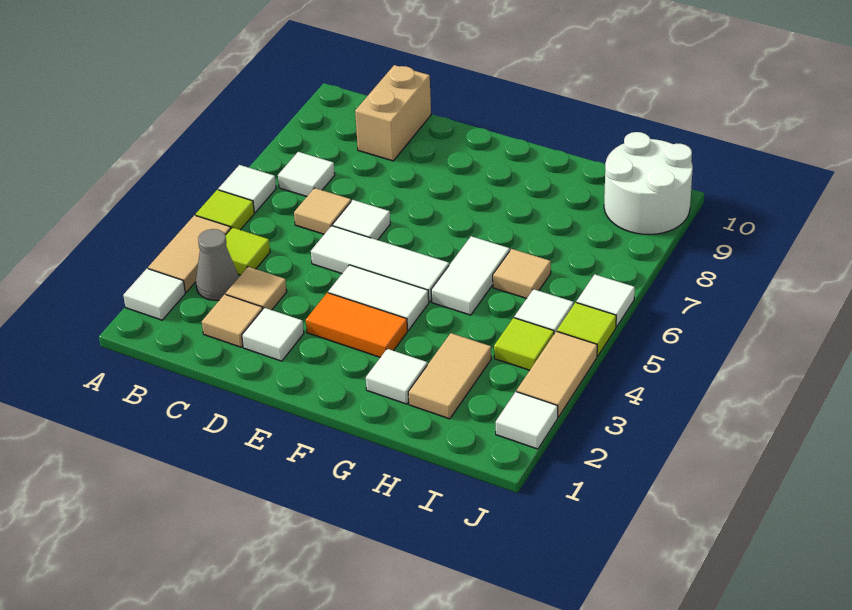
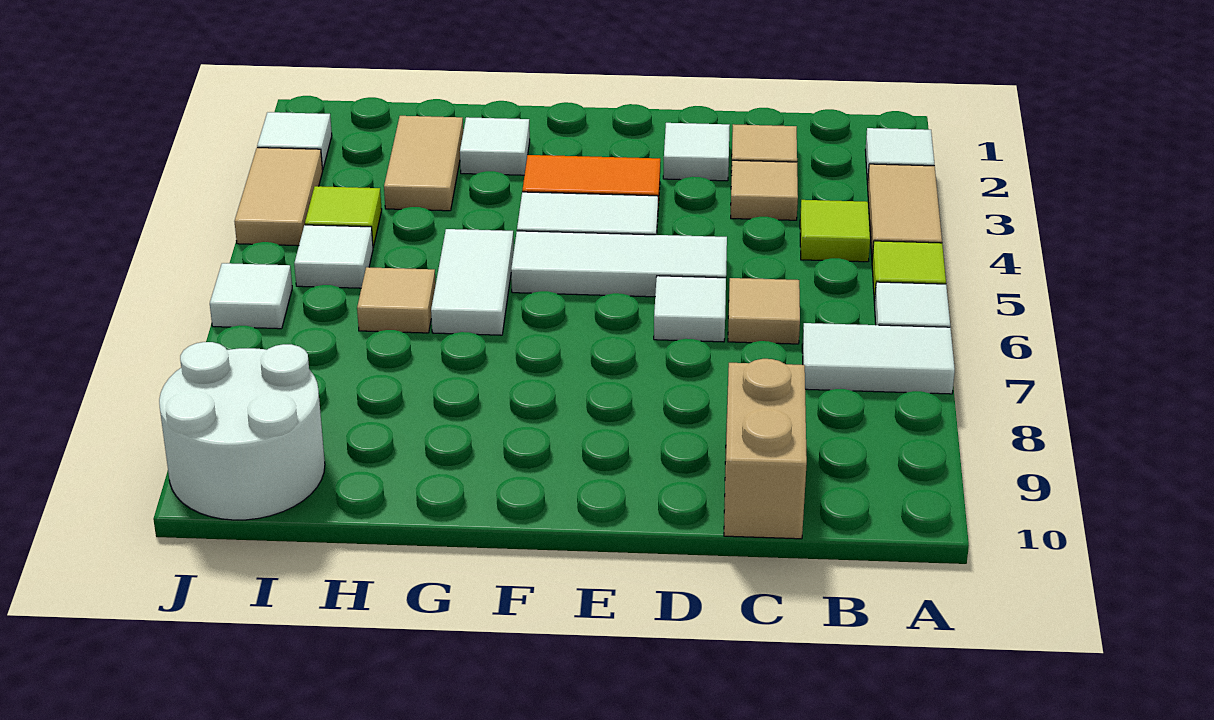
grey 1x1 cone [196,229,239,300] -> none
white 1x1 tile [278,152,335,197] -> white 1x2 tile [802,323,955,394]
lime 1x1 tile [557,303,616,356] -> none

